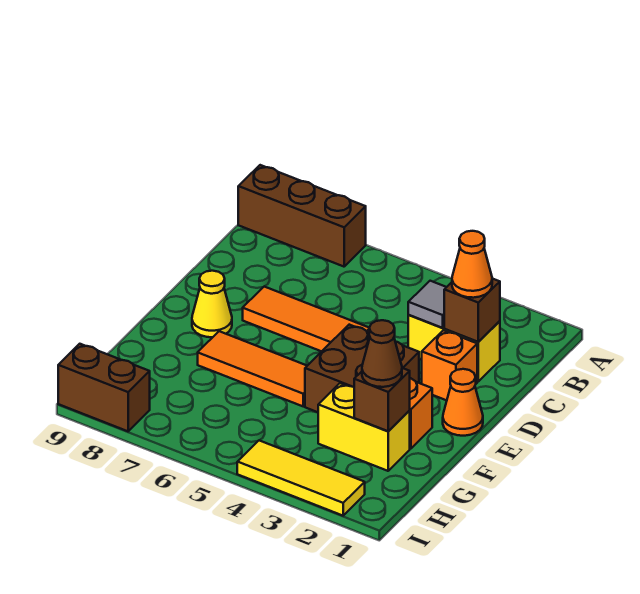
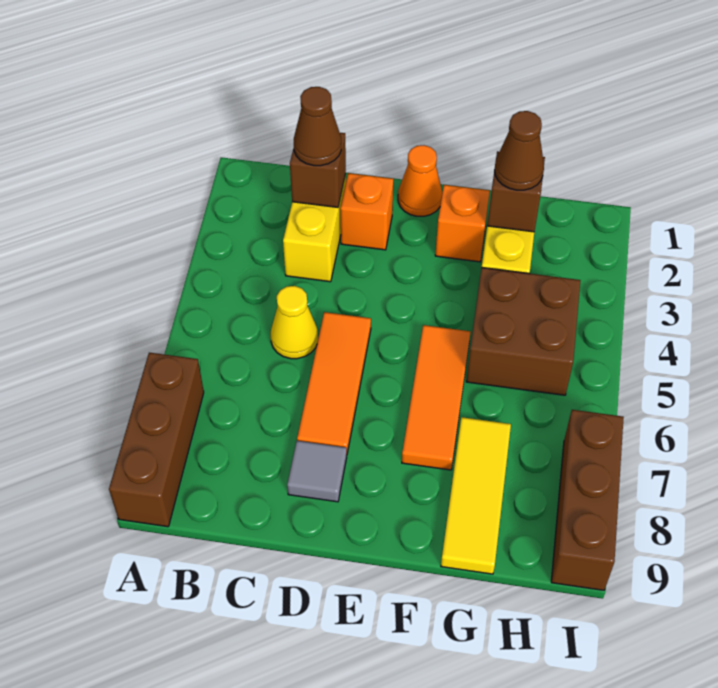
orange 1x1 cone [452,231,492,298] -> brown 1x1 cone [294,87,341,166]
grey 1x1 tile [408,281,446,328] -> grey 1x1 tile moved to [287,441,347,502]
brown 2x2 brick [305,325,419,412] -> brown 2x2 brick moved to [466,268,581,395]
yellow 1x1 cone [192,271,232,337] -> yellow 1x1 cone moved to [271,286,318,359]
yellow 1x3 tile [237,441,365,516] -> yellow 1x3 tile moved to [441,417,511,574]
brown 1x2 brick [58,344,150,431] -> brown 1x3 brick [551,410,624,590]

